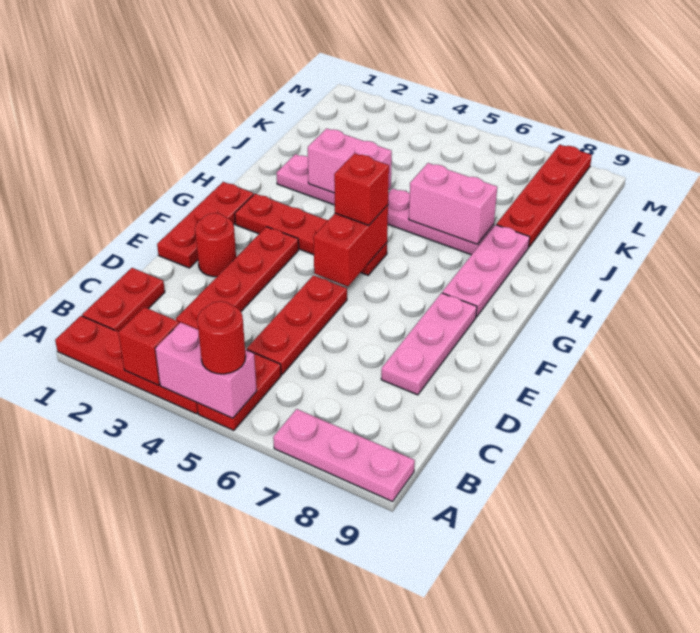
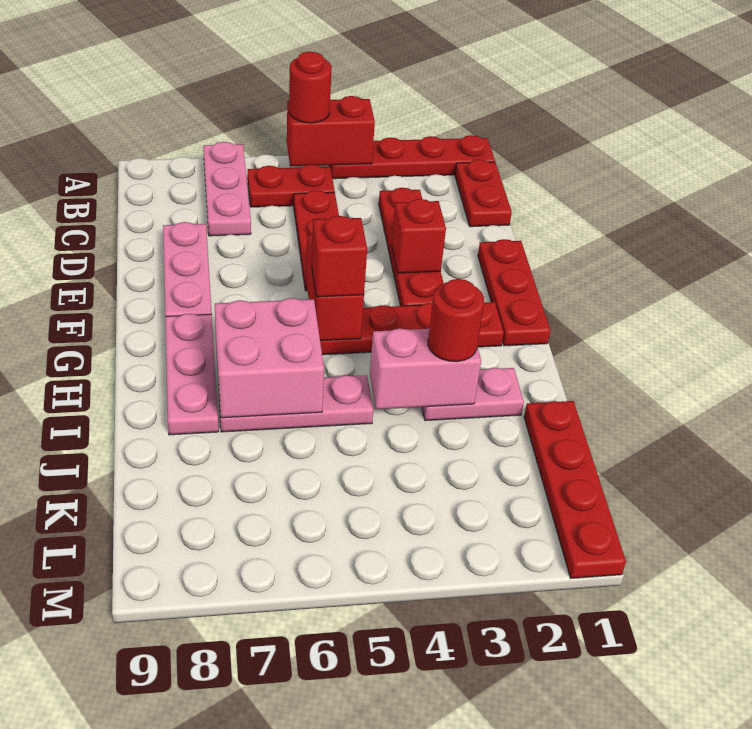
red 1x1 brick [118,307,179,385] -> red 1x1 brick moved to [392,199,446,273]
pink 1x2 brick [155,322,257,418] -> red 1x2 brick [287,96,375,166]
red 1x2 plate [197,353,281,430] -> red 1x2 plate turned to [248,164,335,207]
pink 1x3 plate [273,409,415,502] -> pink 1x3 plate turned to [203,142,251,236]
red 1x1 round brick [195,213,236,277] -> red 1x1 round brick moved to [428,279,484,362]
pink 1x2 brick [409,163,497,244] -> pink 2x2 brick [215,298,324,418]
red 1x4 plate [496,145,592,247] -> red 1x4 plate moved to [524,401,626,578]

